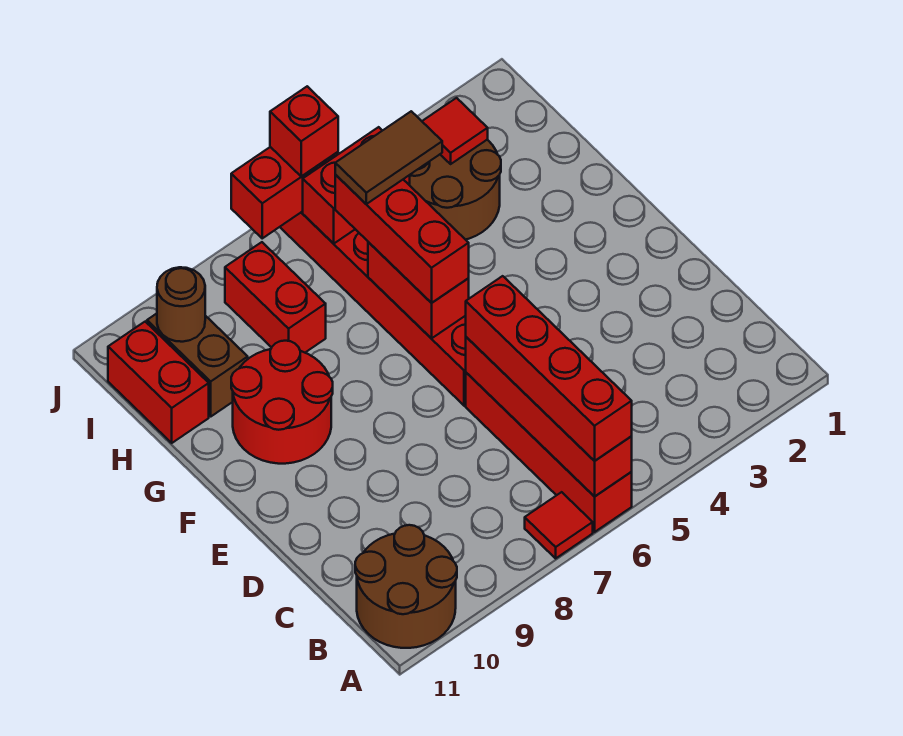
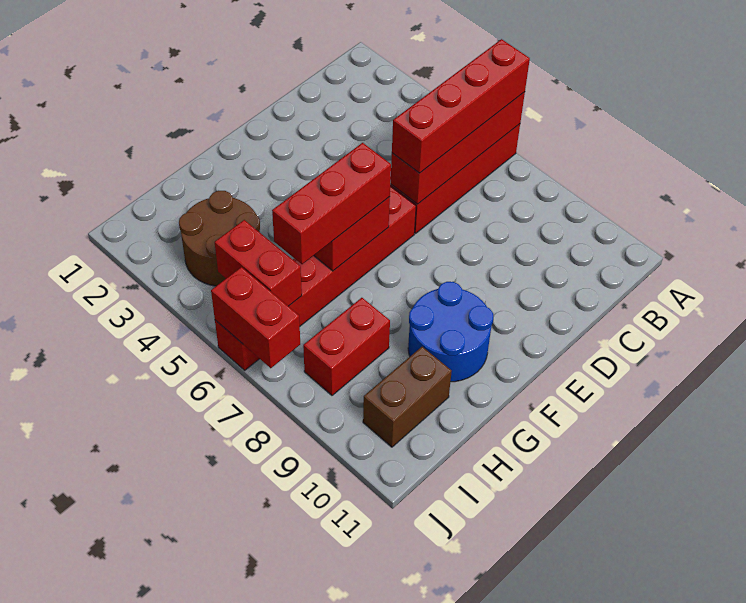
red 1x1 tile [525,492,593,558] -> none
brown 2x2 round brick [355,525,457,648] -> none
red 2x2 round brick [231,341,333,464] -> blue 2x2 round brick [408,282,493,382]
brown 1x2 tile [335,111,442,204] -> none
red 1x2 brick [108,322,209,443] -> none
red 1x1 tile [422,98,488,164] -> none
brown 1x1 round brick [157,267,205,342] -> none
red 1x1 brick [270,86,338,176] -> none

